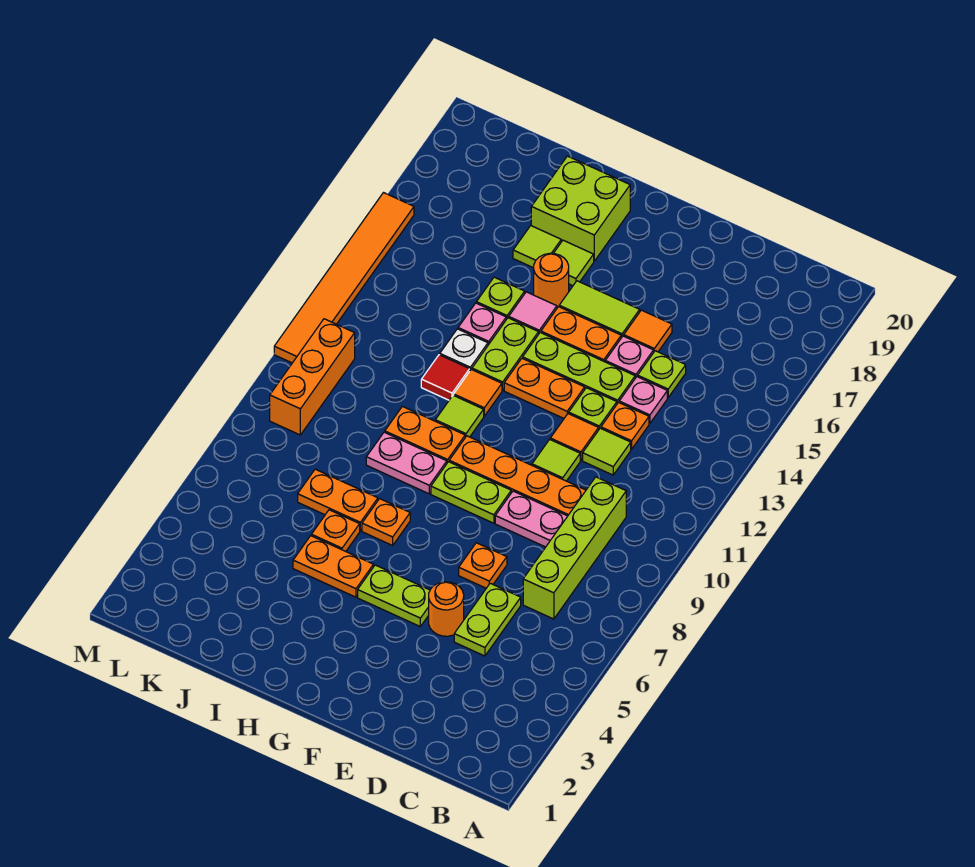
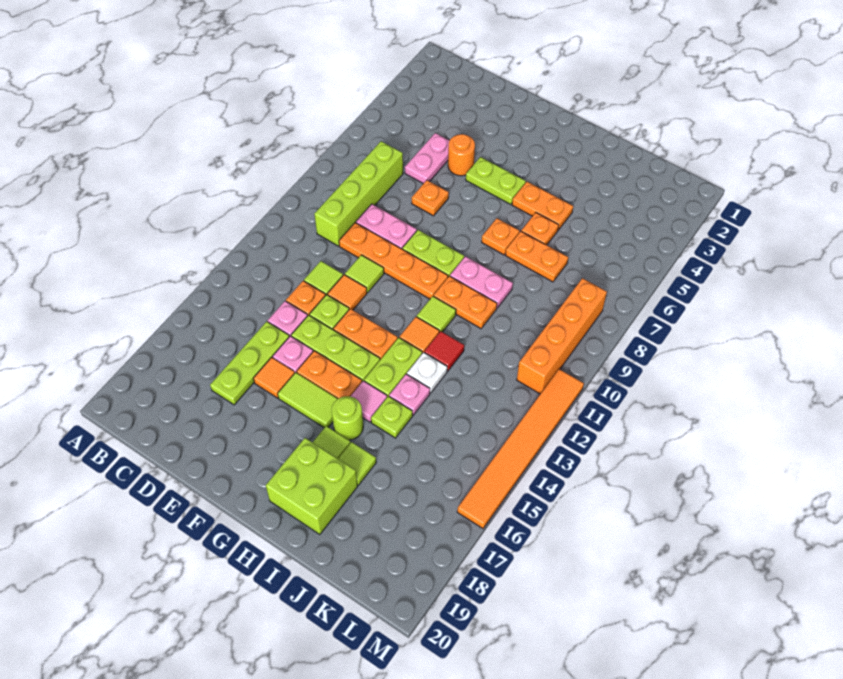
lime 1x2 plate [454,583,521,656] -> pink 1x2 plate [405,133,450,184]
lime 1x1 plate [638,351,686,397] -> lime 1x3 plate [210,322,289,405]
orange 1x1 round brick [534,253,569,307] -> lime 1x1 round brick [332,396,363,440]
orange 1x3 brick [270,319,355,435] -> orange 1x4 brick [517,278,607,394]

